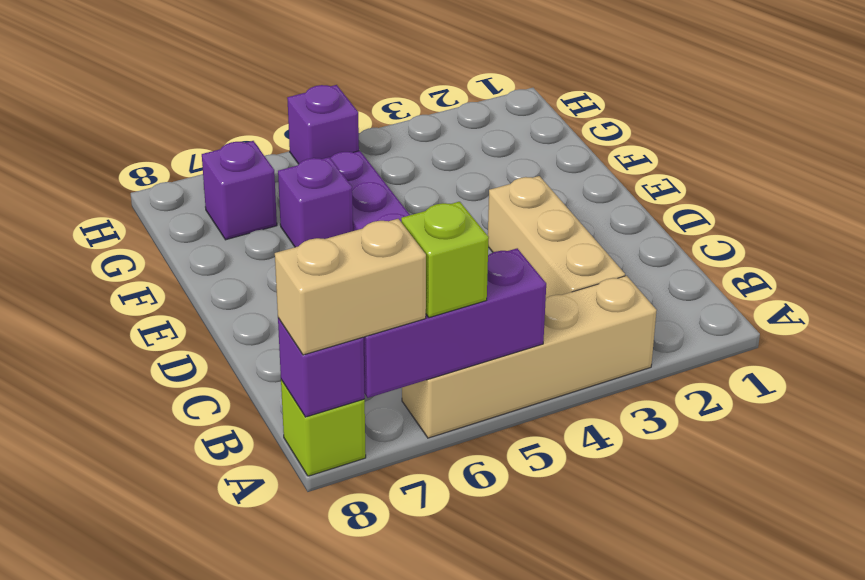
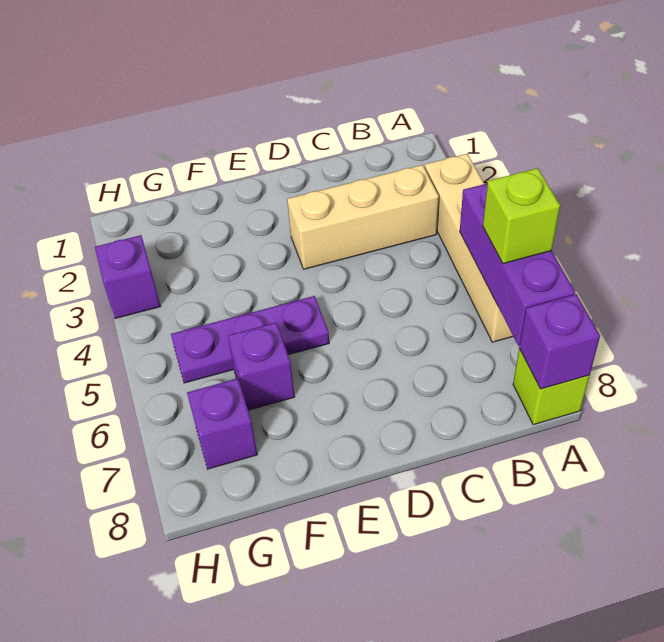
tan 1x2 brick [275,219,426,355] -> none
purple 1x1 brick [287,85,359,164] -> purple 1x1 brick moved to [95,235,161,318]

